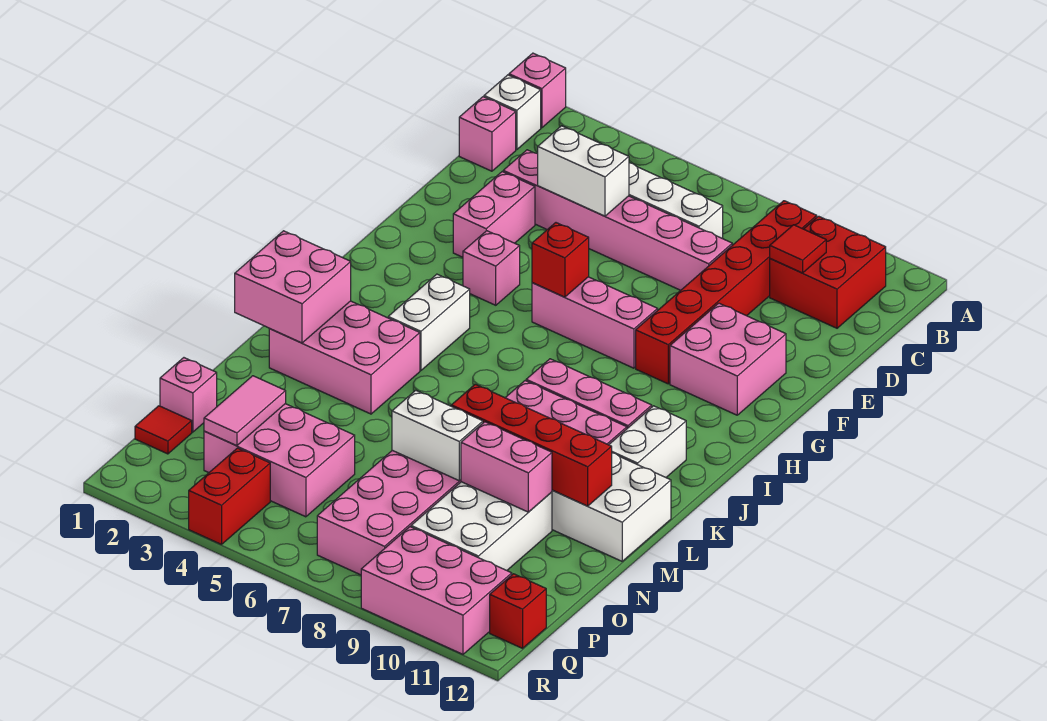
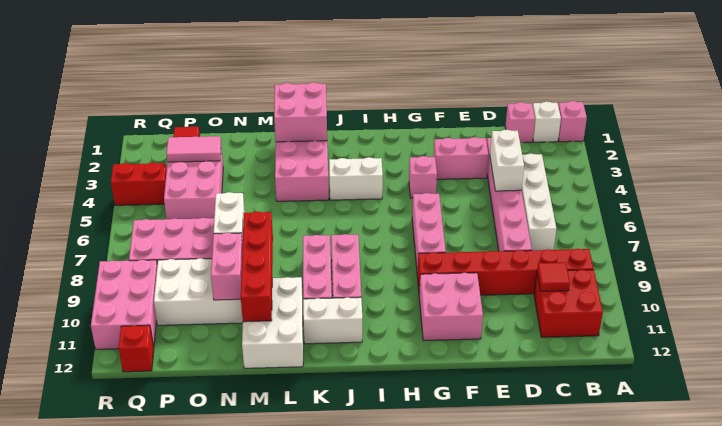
red 1x1 brick [532,223,589,297] -> none
pink 1x1 brick [160,358,217,432] -> none

